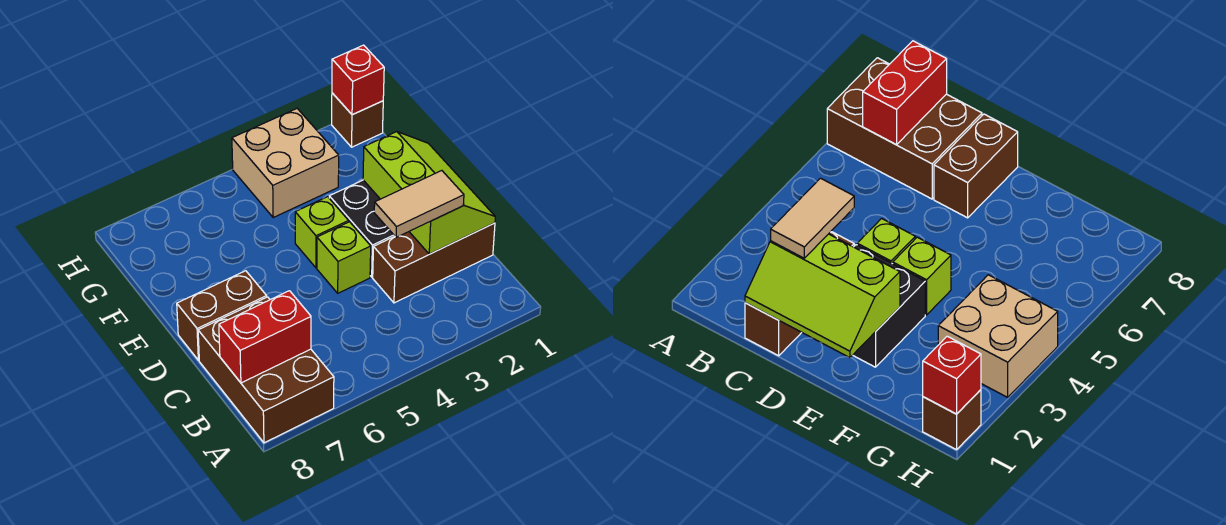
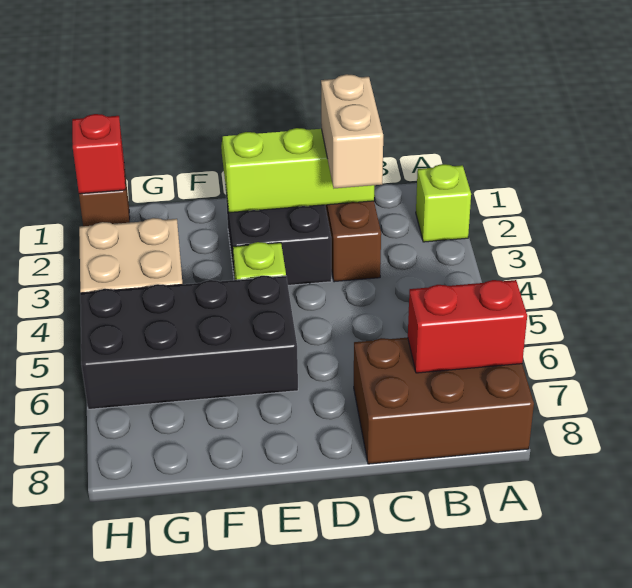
red 1x2 brick [219,291,311,383] -> red 1x2 brick turned to [408,280,527,373]
tan 1x2 tile [374,171,464,237] -> tan 1x2 brick [321,74,383,188]
lime 1x1 brick [317,222,371,293] -> lime 1x1 brick moved to [416,164,471,242]
brown 1x2 brick [177,271,267,360] -> none
none -> black 2x4 brick [80,276,298,409]

